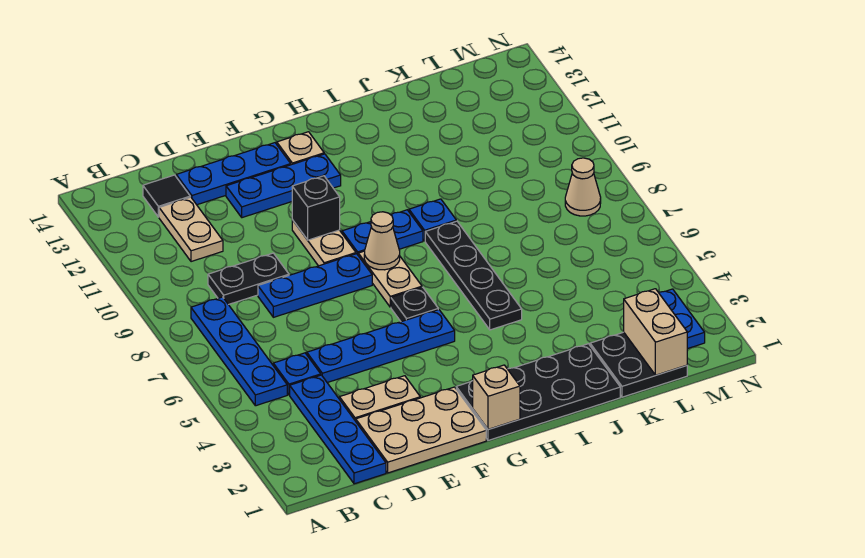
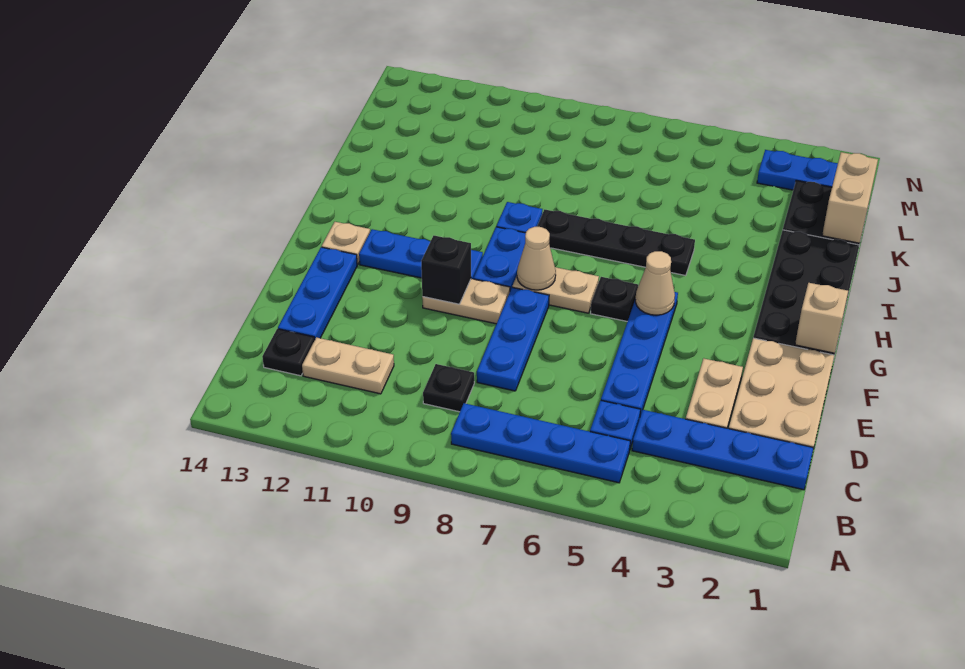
black 1x2 plate [208,253,289,305] -> black 1x1 plate [423,364,474,412]
black 1x1 tile [143,175,190,217] -> black 1x1 plate [262,329,315,376]
blue 1x3 plate [226,154,341,218] -> blue 1x3 plate turned to [359,229,483,279]
tan 1x2 brick [624,289,687,375] -> tan 1x2 brick turned to [822,152,878,243]
tan 1x1 cone [565,158,601,216] -> tan 1x1 cone moved to [635,251,675,315]

